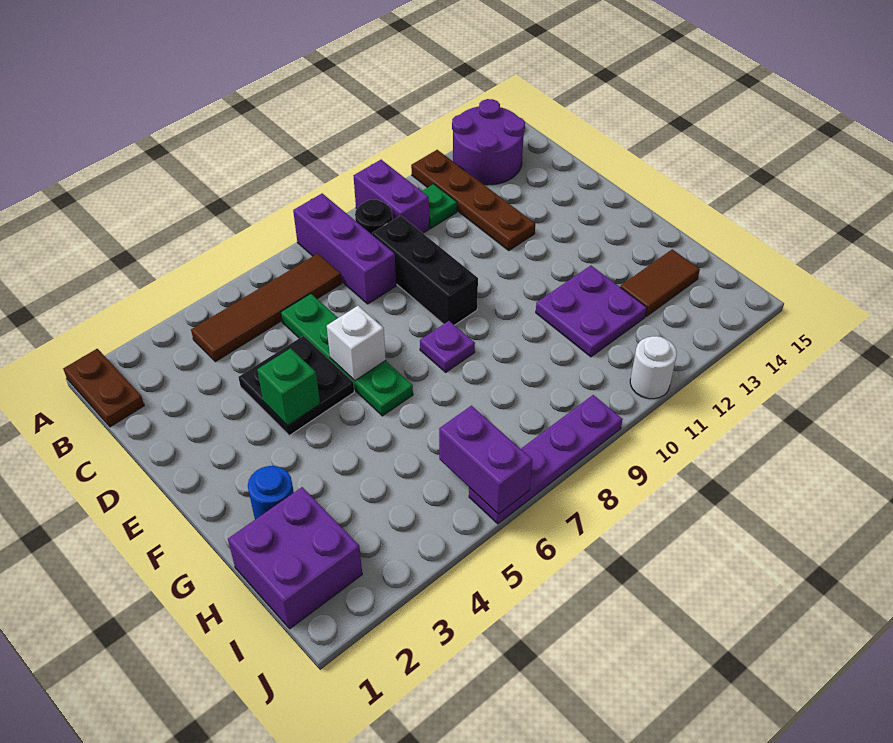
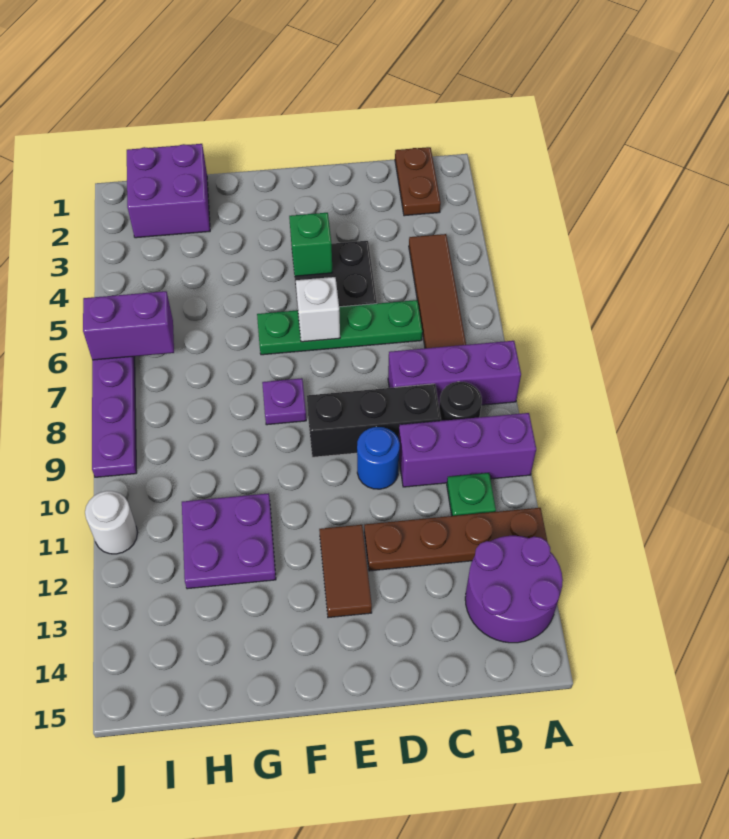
brown 1x2 plate [63,349,144,427] -> brown 1x2 plate turned to [395,147,441,216]
purple 1x2 brick [354,160,429,233] -> purple 1x3 brick [399,413,536,487]
blue 1x1 round brick [248,466,294,519] -> blue 1x1 round brick moved to [357,427,400,489]
brown 1x2 tile [620,249,700,316] -> brown 1x2 tile moved to [319,525,372,618]

